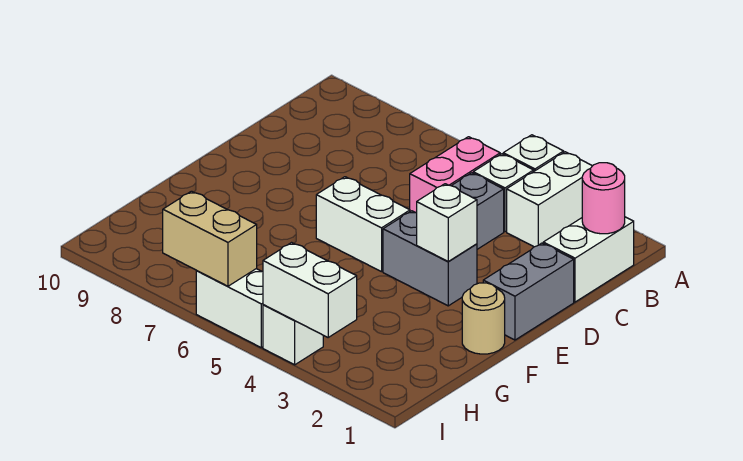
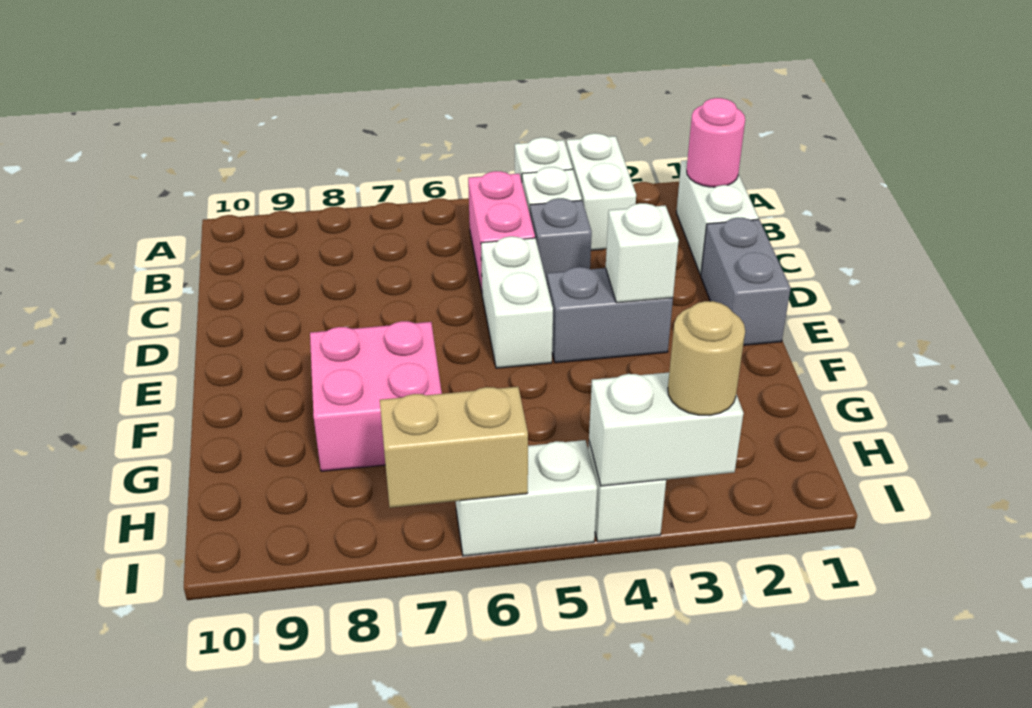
white 1x2 brick [316,177,410,272] -> white 1x2 brick turned to [481,236,553,368]
tan 1x1 round brick [462,283,505,354] -> tan 1x1 round brick moved to [668,301,745,416]
none -> pink 2x2 brick [310,321,442,471]

